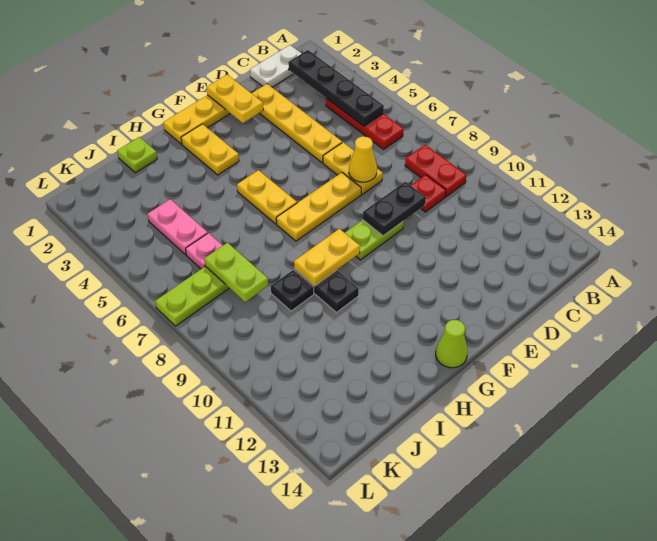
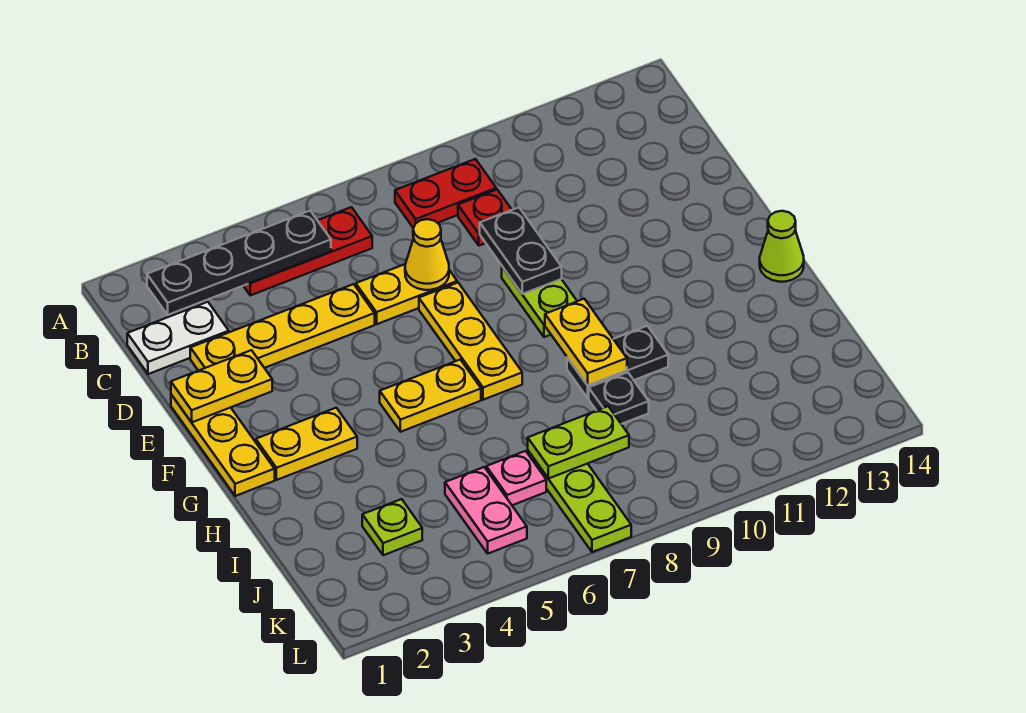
white 1x2 plate [250,45,302,87] -> white 1x2 plate turned to [127,302,229,374]
lime 1x1 plate [117,137,157,173] -> lime 1x1 plate moved to [362,499,422,555]
pink 1x2 plate [147,199,208,255] -> pink 1x2 plate turned to [445,467,527,554]

